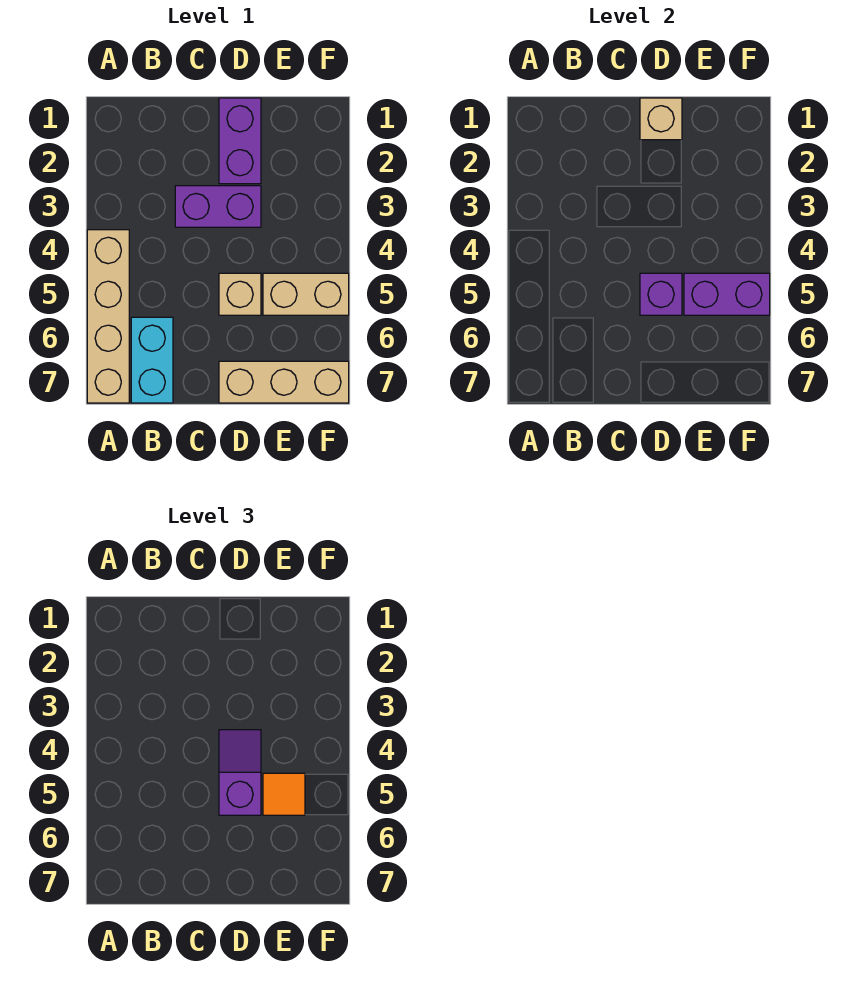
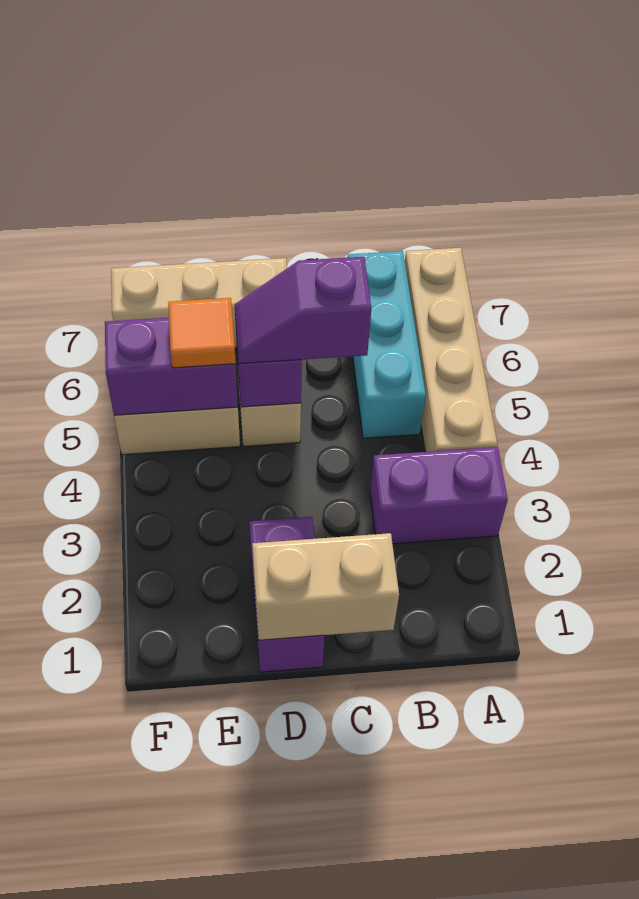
cyan 1x2 brick [131,317,173,403] -> cyan 1x3 brick [347,251,426,438]
purple 1x2 brick [175,186,261,227] -> purple 1x2 brick moved to [370,447,508,544]
tan 1x1 brick [640,98,682,140] -> tan 1x2 brick [252,533,399,640]
purple 1x2 slope [219,730,261,815] -> purple 1x2 slope turned to [235,257,371,364]

